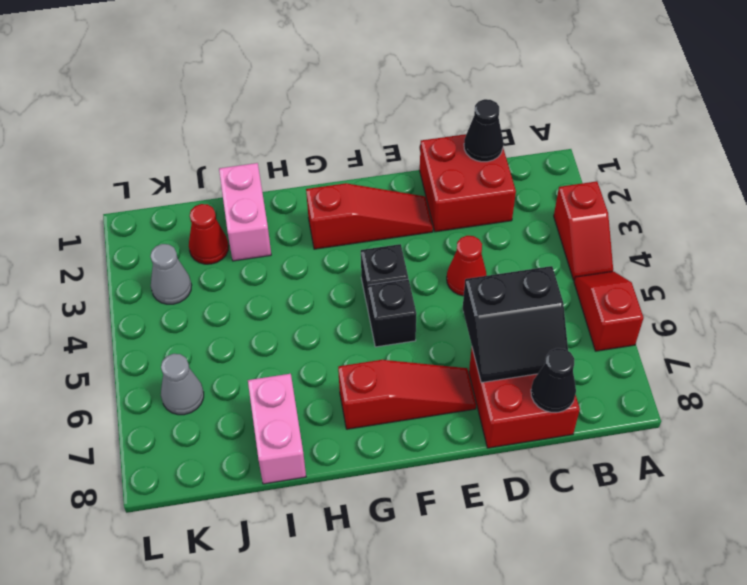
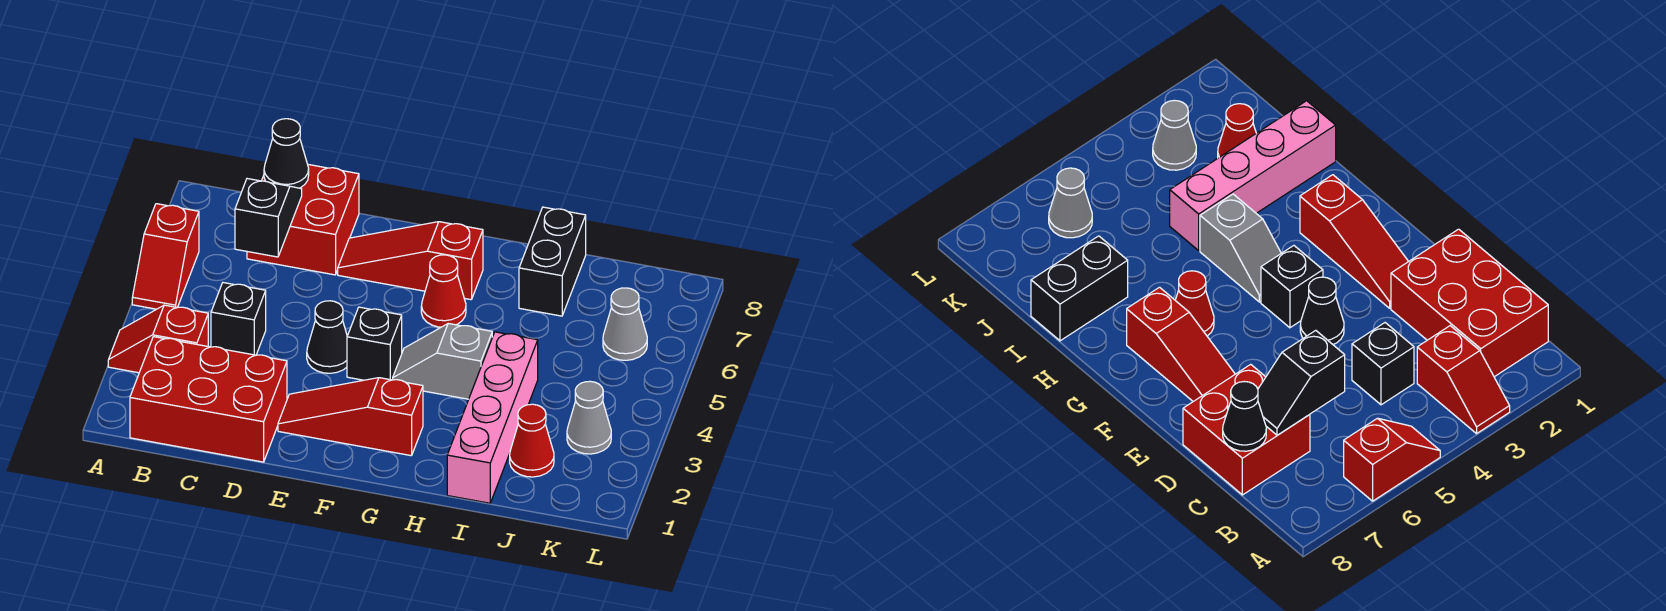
red 1x2 slope [554,181,613,280] -> red 1x2 slope turned to [108,305,208,373]
red 2x2 brick [420,134,516,232] -> red 2x3 brick [130,337,287,462]
black 1x1 cone [464,99,503,162] -> black 1x1 cone moved to [307,301,347,373]
black 2x2 slope [463,266,568,383] -> black 1x2 slope [235,179,302,257]
red 1x1 cone [447,236,487,296] -> red 1x1 cone moved to [421,255,466,327]
black 1x1 brick [368,279,416,347] -> black 1x1 brick moved to [211,283,266,355]
none -> grey 1x2 slope [393,323,492,399]
pink 1x2 brick [219,163,271,261] -> pink 1x4 brick [447,332,538,503]
pink 1x2 brick [248,374,306,484] -> black 1x2 brick [519,207,586,316]

